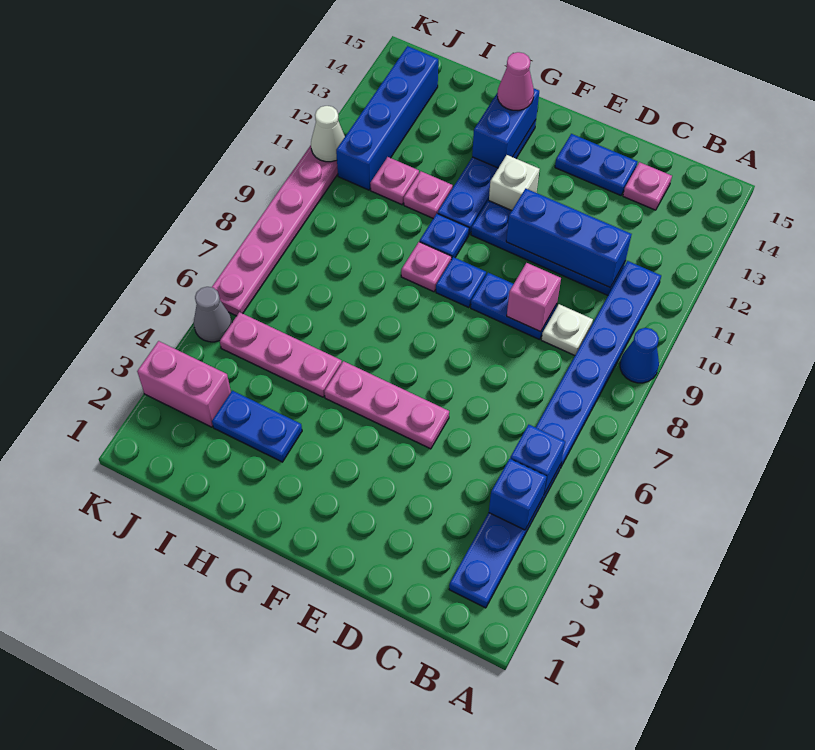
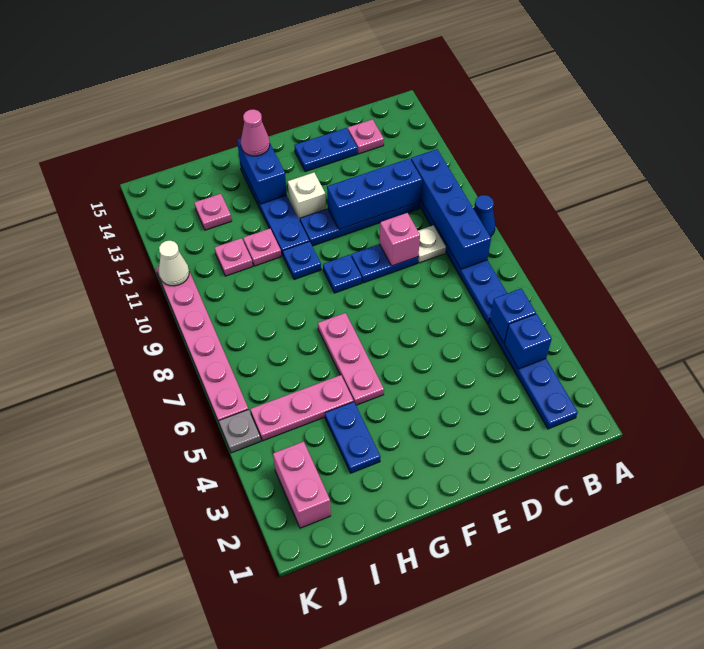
pink 1x3 plate [324,361,449,449] -> pink 1x3 plate turned to [318,313,384,405]
pink 1x1 plate [401,242,452,292] -> pink 1x1 plate moved to [194,194,232,230]
blue 1x2 plate [212,391,302,462] -> blue 1x2 plate turned to [325,402,381,473]
pink 1x2 brick [137,341,231,427] -> pink 1x2 brick turned to [273,442,331,528]
blue 1x4 brick [336,46,438,190] -> blue 1x4 brick moved to [411,149,491,269]
grey 1x1 cone [194,287,232,342] -> grey 1x1 plate [219,410,261,453]

